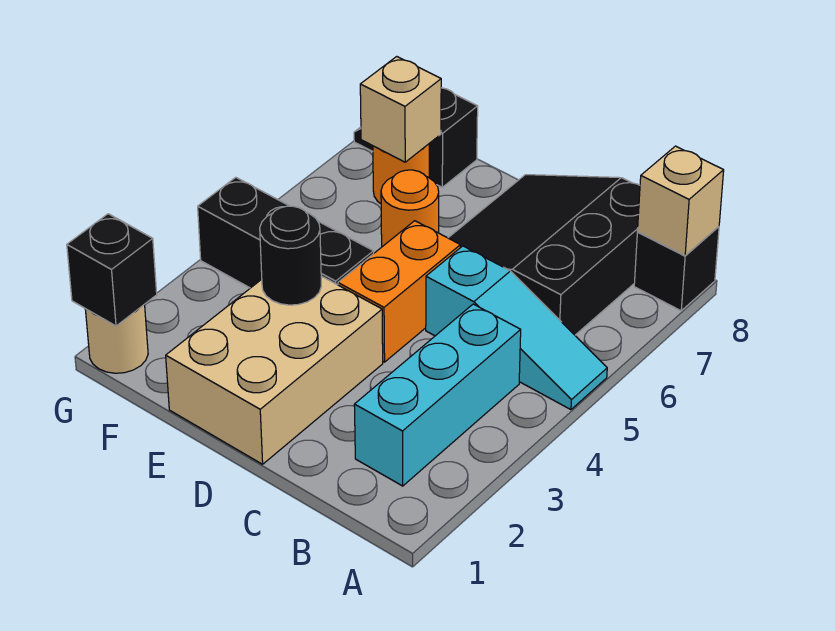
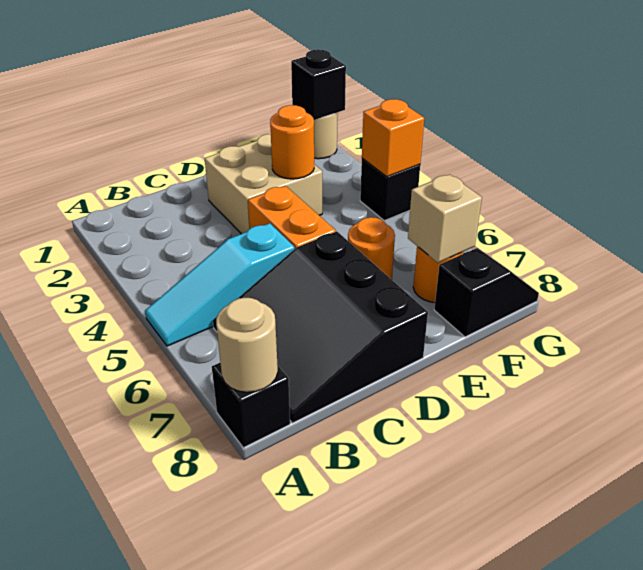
tan 1x1 brick [637,146,724,256] -> tan 1x1 round brick [216,298,278,392]
cyan 1x3 brick [354,304,521,486] -> none
black 3x3 slope [449,175,640,335] -> black 3x3 slope turned to [213,232,428,423]
tan 2x3 brick [166,276,383,464] -> tan 2x2 brick [205,134,322,234]
black 1x1 round brick [260,206,321,305] -> orange 1x1 round brick [270,105,314,179]
black 1x3 brick [198,177,374,288] -> black 1x1 brick [360,158,420,220]
none -> orange 1x1 brick [362,99,424,177]

